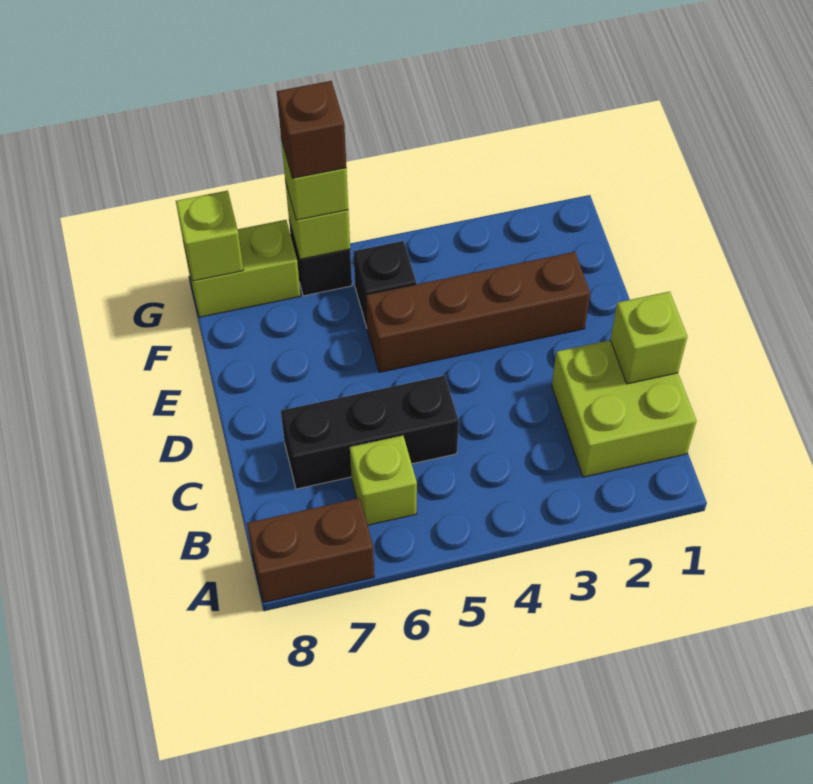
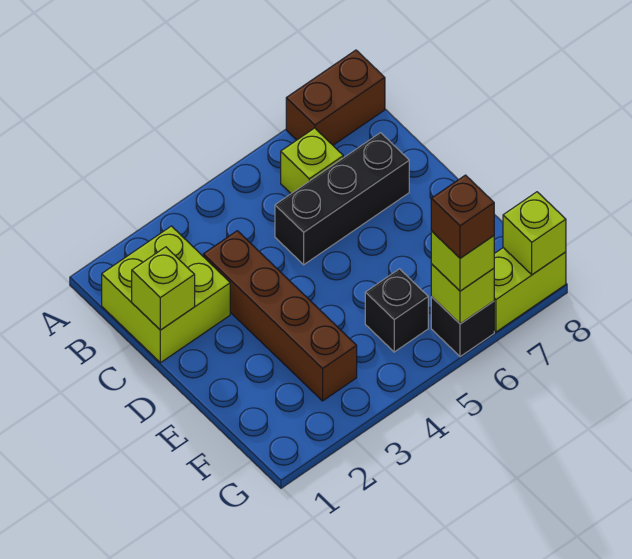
brown 1x4 brick [366,252,590,372] -> brown 1x4 brick turned to [203,231,357,401]

